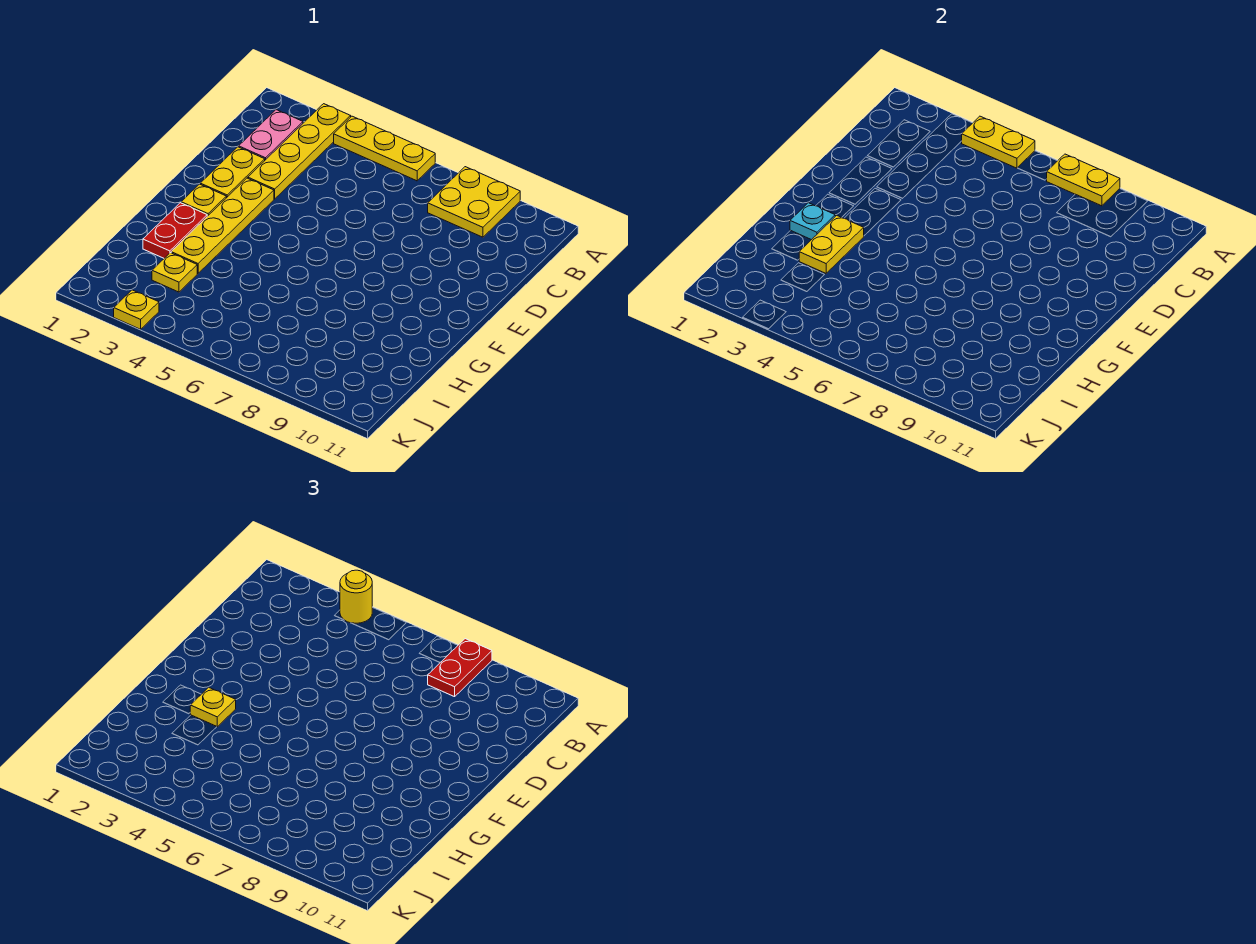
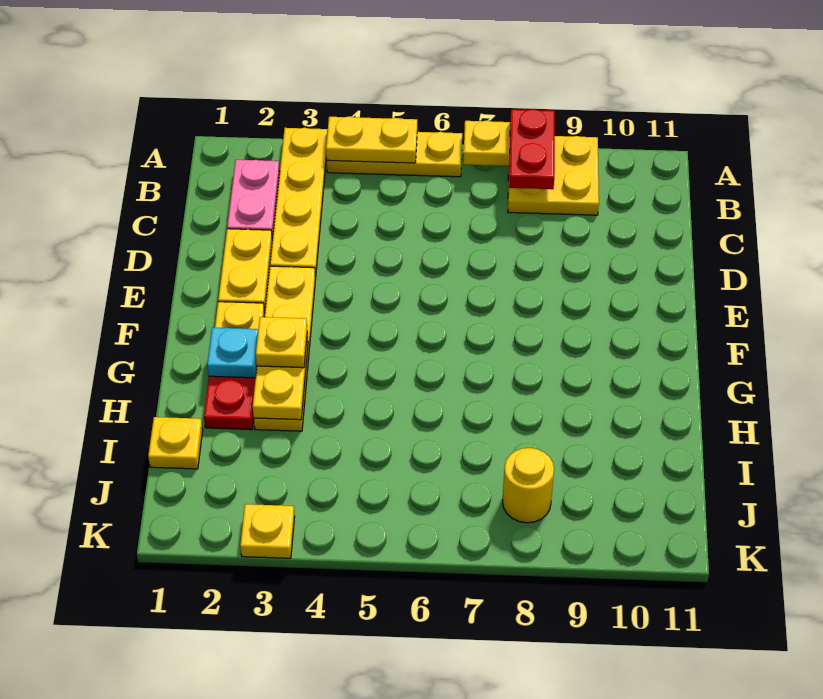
yellow 1x1 round brick [340,570,372,623] -> yellow 1x1 round brick moved to [502,448,554,523]
yellow 1x1 plate [152,253,197,292] -> yellow 1x1 plate moved to [148,417,203,469]

